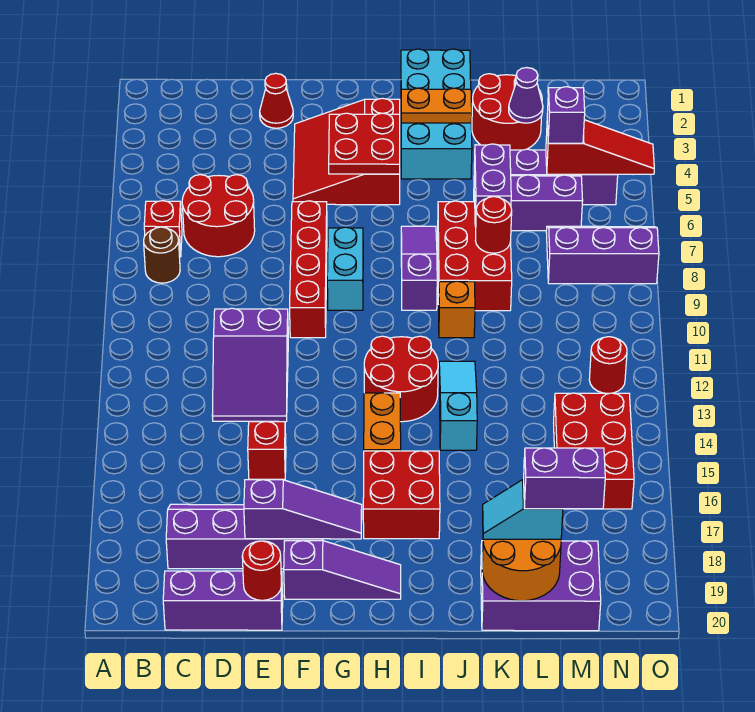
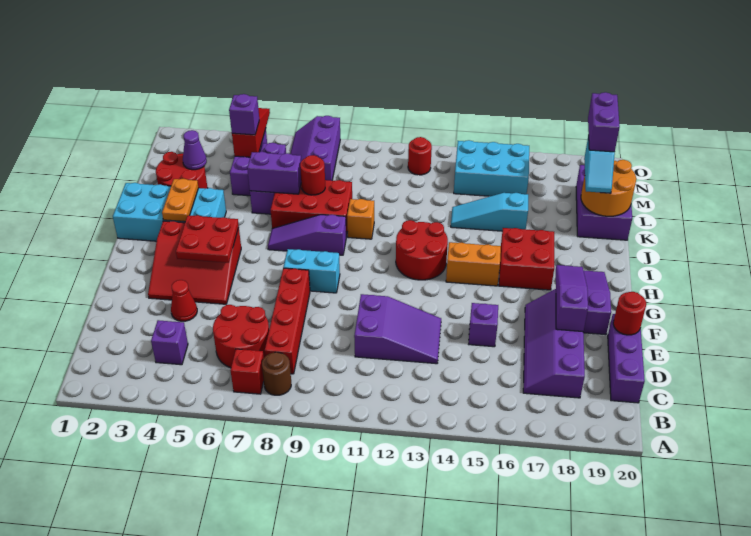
none -> purple 1x1 brick [151,320,188,365]
red 1x1 cone [260,73,293,128] -> red 1x1 cone moved to [171,280,197,321]
red 1x1 brick [248,421,286,479] -> purple 1x1 brick [469,303,498,347]
red 1x4 brick [290,201,327,338] -> red 1x4 brick turned to [265,268,310,374]
cyan 1x3 slope [439,361,477,450] -> cyan 1x3 slope moved to [451,193,528,231]
red 2x3 brick [554,393,634,509] -> cyan 2x3 brick [454,140,529,196]

